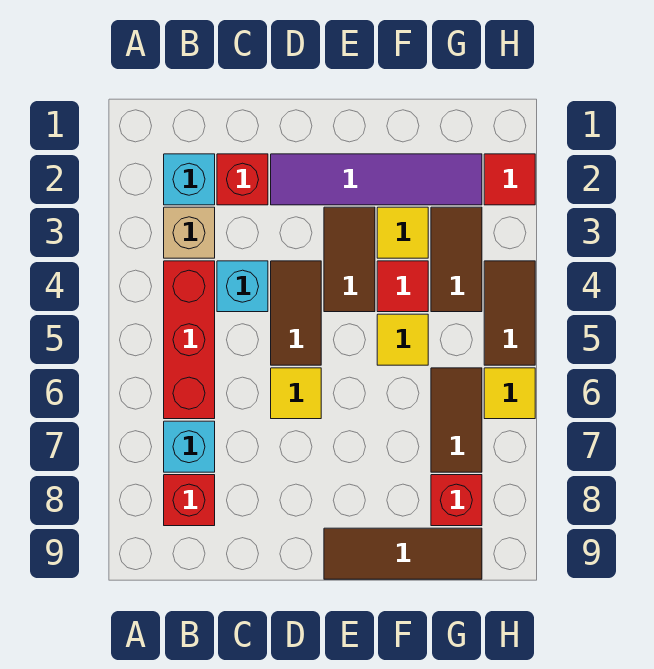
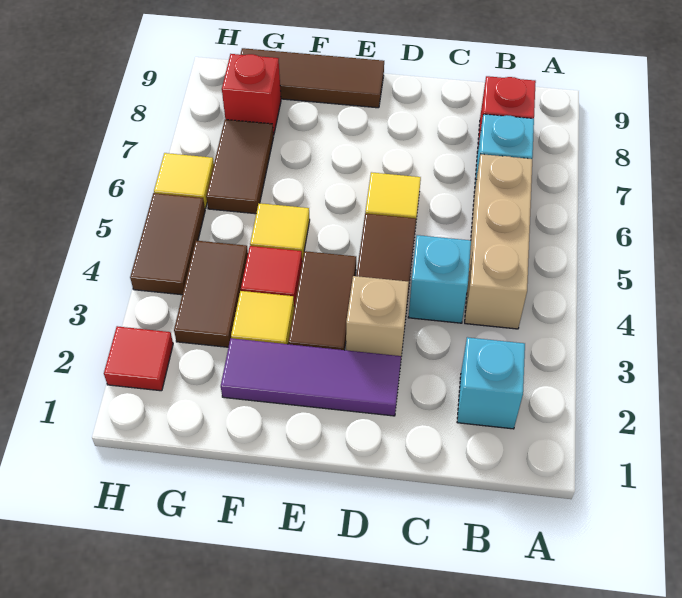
tan 1x1 brick [164,207,215,258] -> tan 1x1 brick moved to [346,276,409,356]
red 1x3 brick [164,261,215,419] -> tan 1x3 brick [465,154,532,329]
red 1x1 brick [217,154,268,205] -> none
purple 1x4 tile [271,154,482,205] -> purple 1x3 tile [221,338,401,416]

